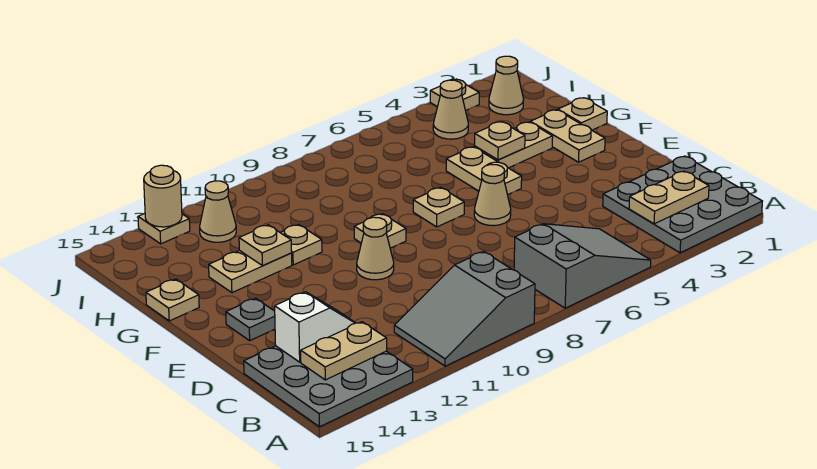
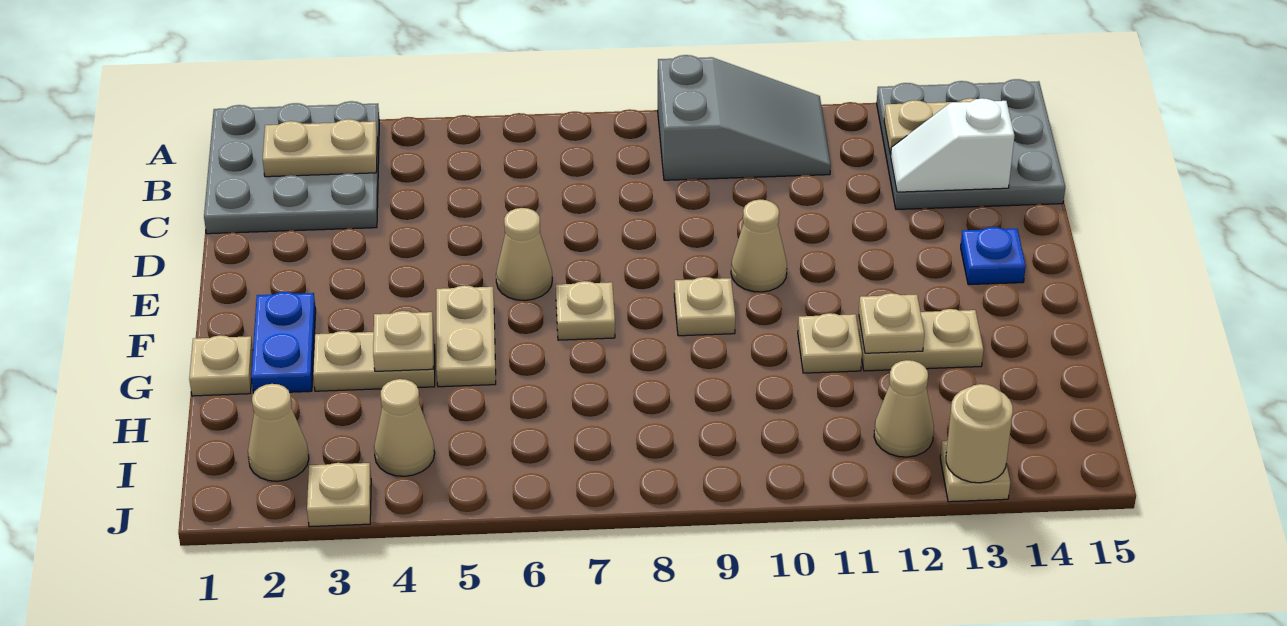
grey 2x3 slope [514,224,651,308] -> none
grey 1x1 plate [226,298,275,341] -> blue 1x1 plate [961,227,1026,285]
tan 1x2 plate [530,110,605,162] -> blue 1x2 plate [251,292,316,393]
tan 1x1 plate [146,279,199,321] -> none

